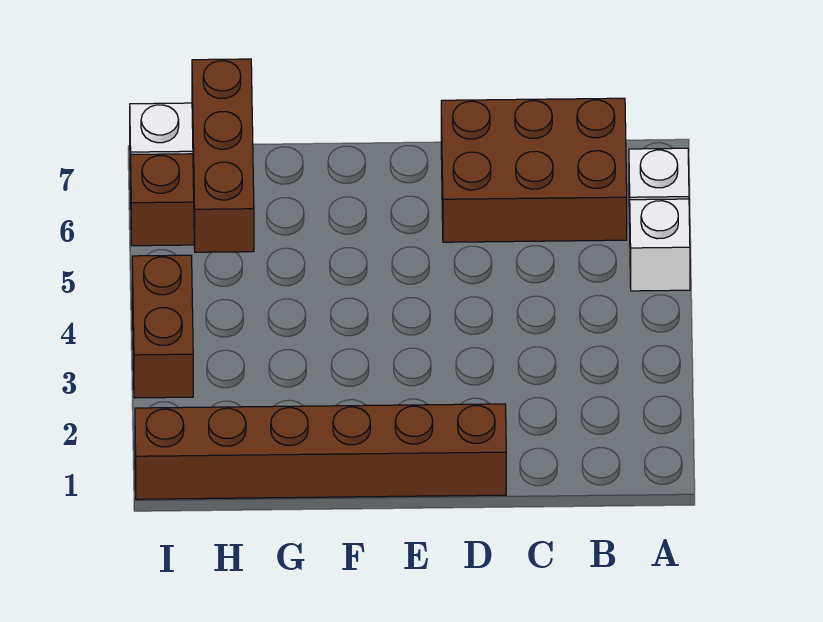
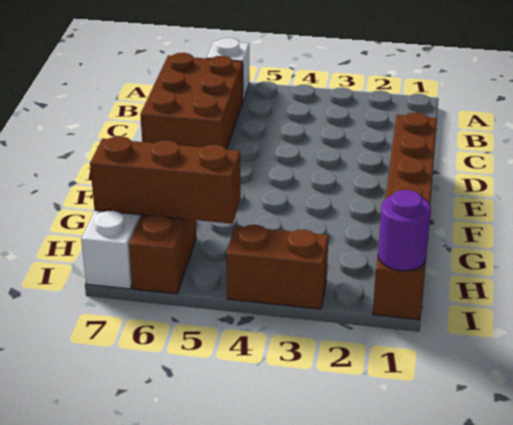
white 1x1 brick [630,199,690,291] -> none
none -> purple 1x1 round brick [378,190,431,271]

